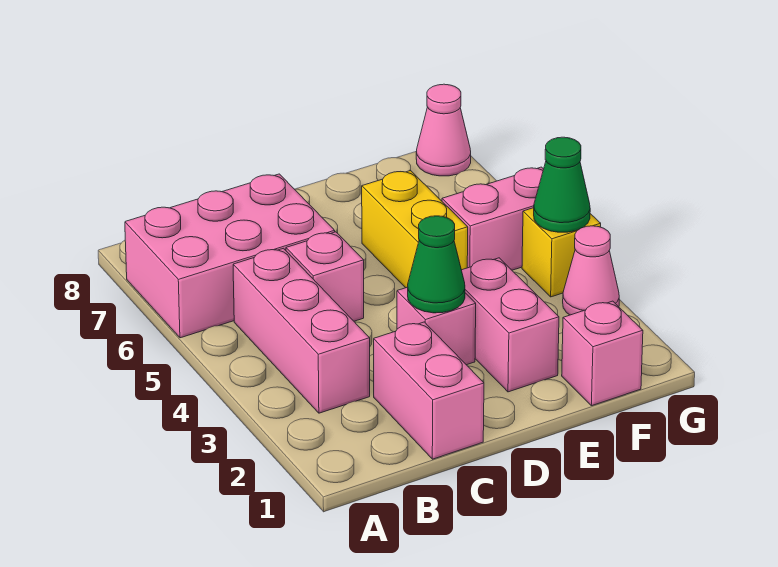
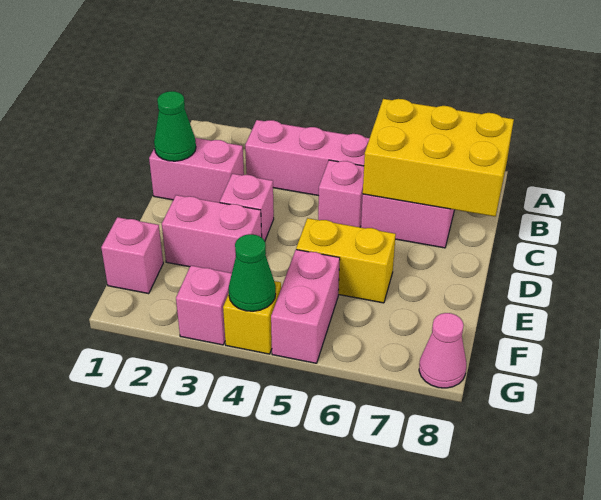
none -> yellow 2x3 brick [363,99,514,217]
green 1x1 cone [408,216,465,313] -> green 1x1 cone moved to [154,91,196,161]
pink 1x1 cone [563,226,619,315] -> pink 1x1 brick [176,266,232,345]

